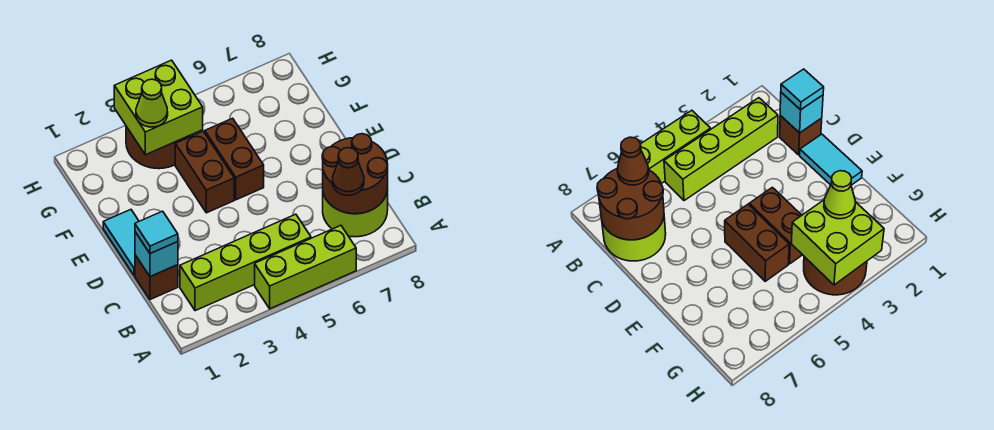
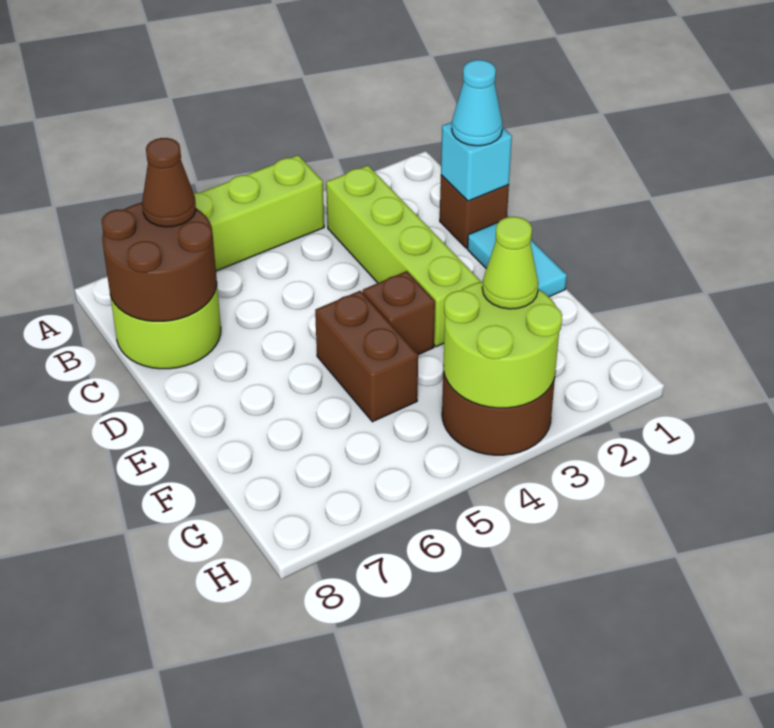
lime 1x4 brick [180,214,311,311] -> lime 1x4 brick turned to [326,166,481,347]
cyan 1x1 tile [135,211,178,254] -> cyan 1x1 cone [452,60,503,146]
brown 1x2 brick [175,131,234,213] -> brown 1x1 brick [363,271,435,355]
lime 2x2 brick [114,60,203,155] -> lime 2x2 round brick [443,281,562,408]

